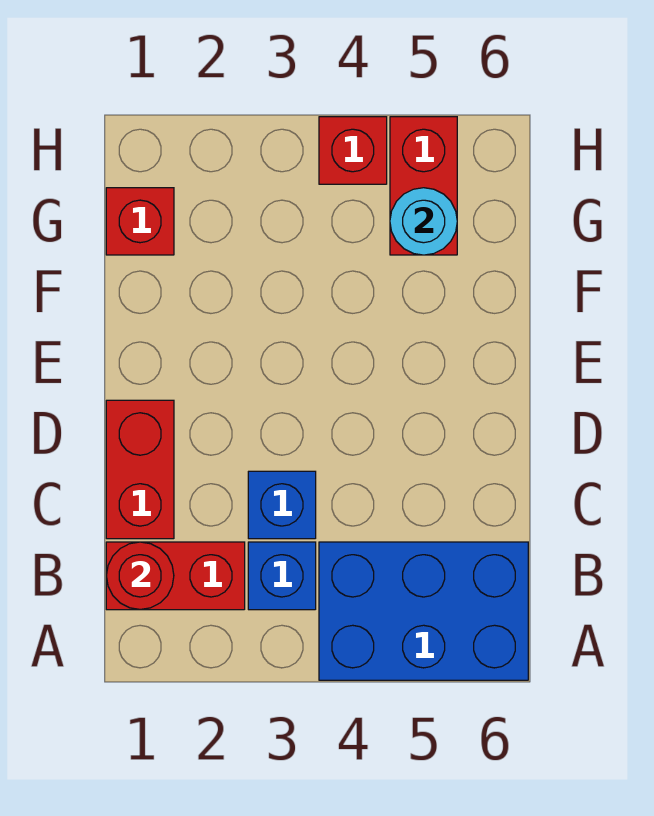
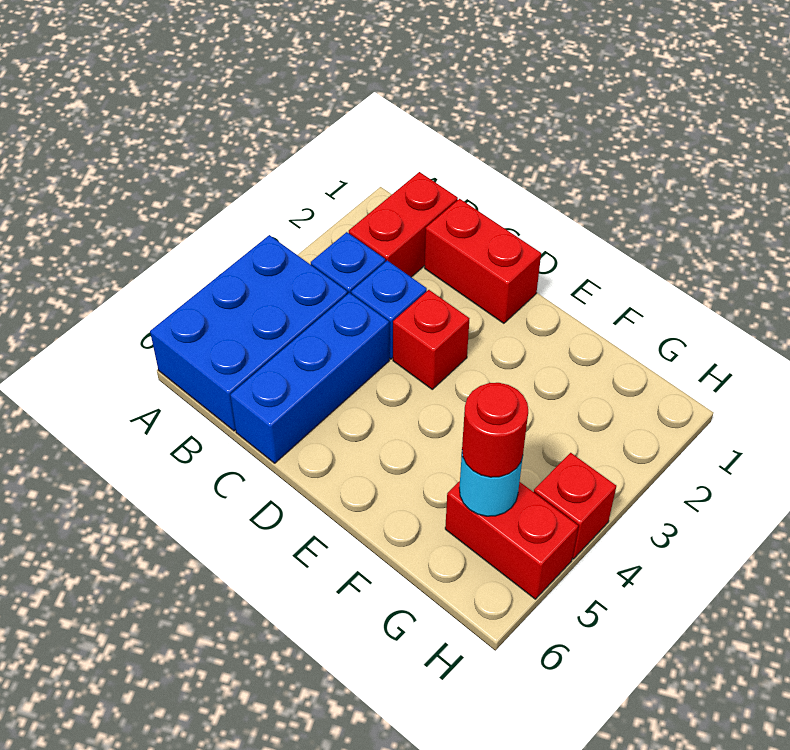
red 1x1 round brick [106,542,174,610] -> red 1x1 round brick moved to [462,383,528,477]
none -> blue 1x3 brick [230,293,389,463]
red 1x1 brick [106,188,174,255] -> red 1x1 brick moved to [393,290,469,389]

